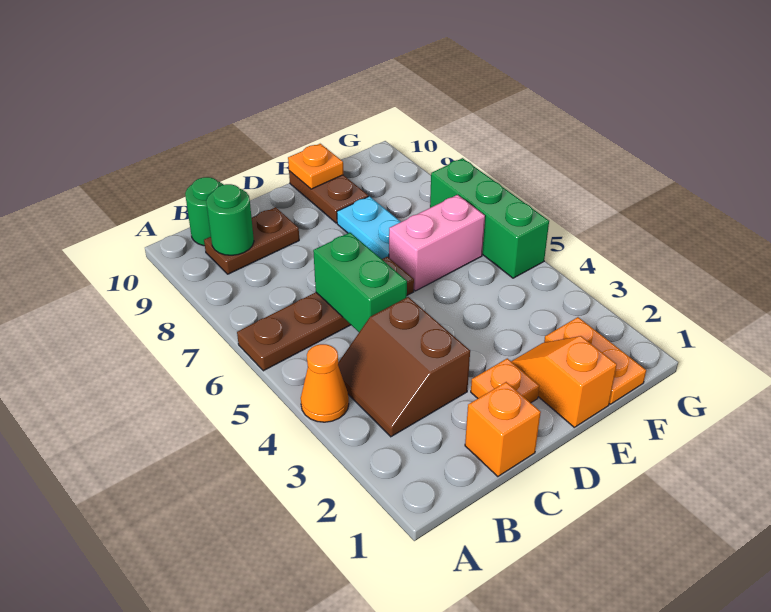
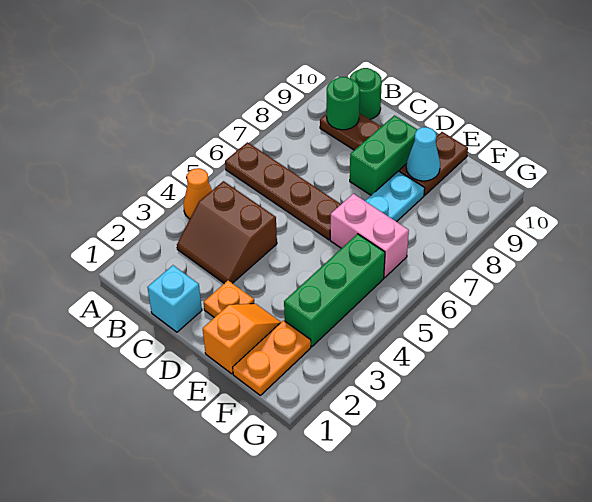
brown 2x2 slope [338,297,470,437] -> brown 2x2 slope turned to [177,181,277,283]
orange 1x1 brick [465,382,541,477] -> cyan 1x1 brick [147,265,202,332]
green 1x2 brick [313,233,407,332] -> green 1x2 brick moved to [350,115,417,195]
none -> cyan 1x1 cone [406,127,440,181]
orange 1x1 plate [288,144,344,189] -> none
green 1x3 brick [430,158,549,278] -> green 1x3 brick moved to [284,234,385,347]

